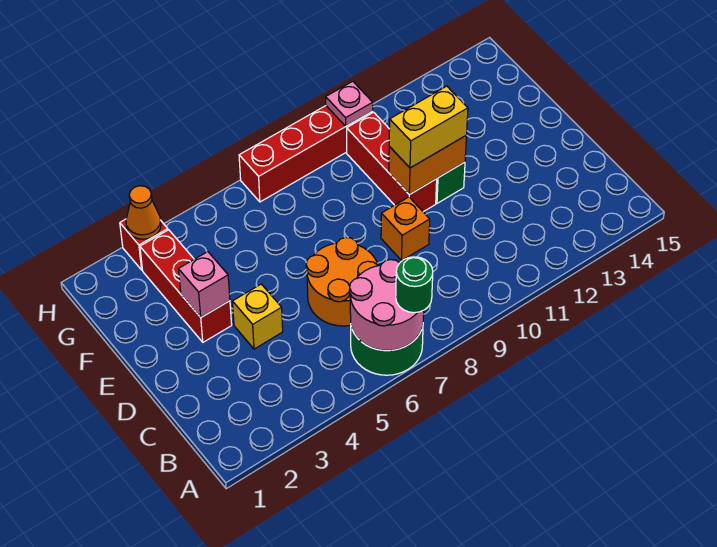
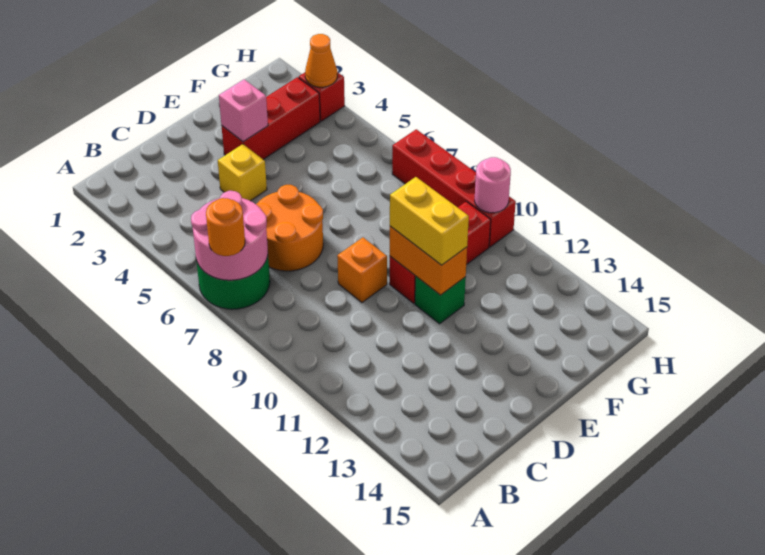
green 1x1 round brick [396,257,433,313] -> orange 1x1 round brick [206,198,245,256]
pink 1x1 plate [326,81,373,126] -> pink 1x1 round brick [475,157,511,213]

